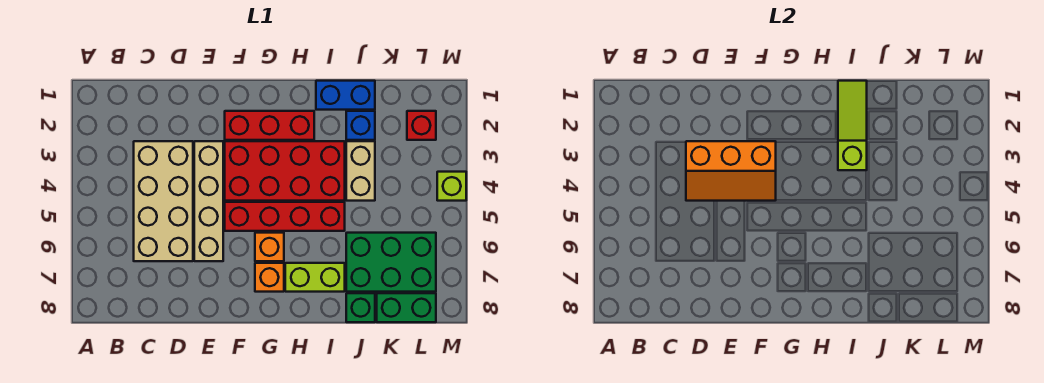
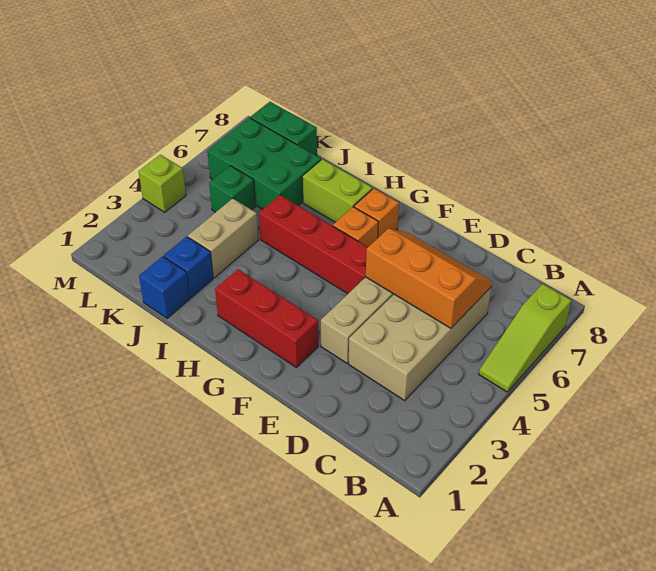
orange 2x3 slope [686,141,776,201] -> orange 2x3 slope moved to [366,229,492,328]
red 2x4 brick [225,141,345,201] -> none
blue 1x2 brick [316,81,375,110] -> blue 1x1 brick [139,256,190,318]
lime 1x3 slope [838,81,867,170] -> lime 1x3 slope moved to [479,284,571,392]
green 1x1 brick [346,293,375,322] -> green 1x1 brick moved to [209,166,255,212]
red 1x1 brick [407,111,436,140] -> none

